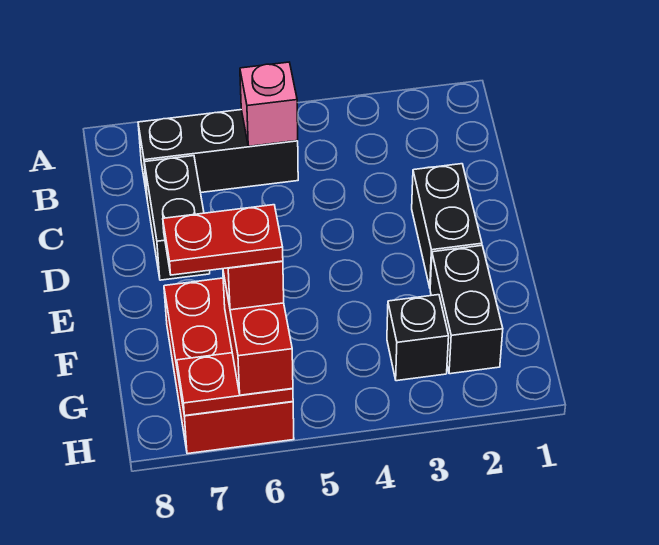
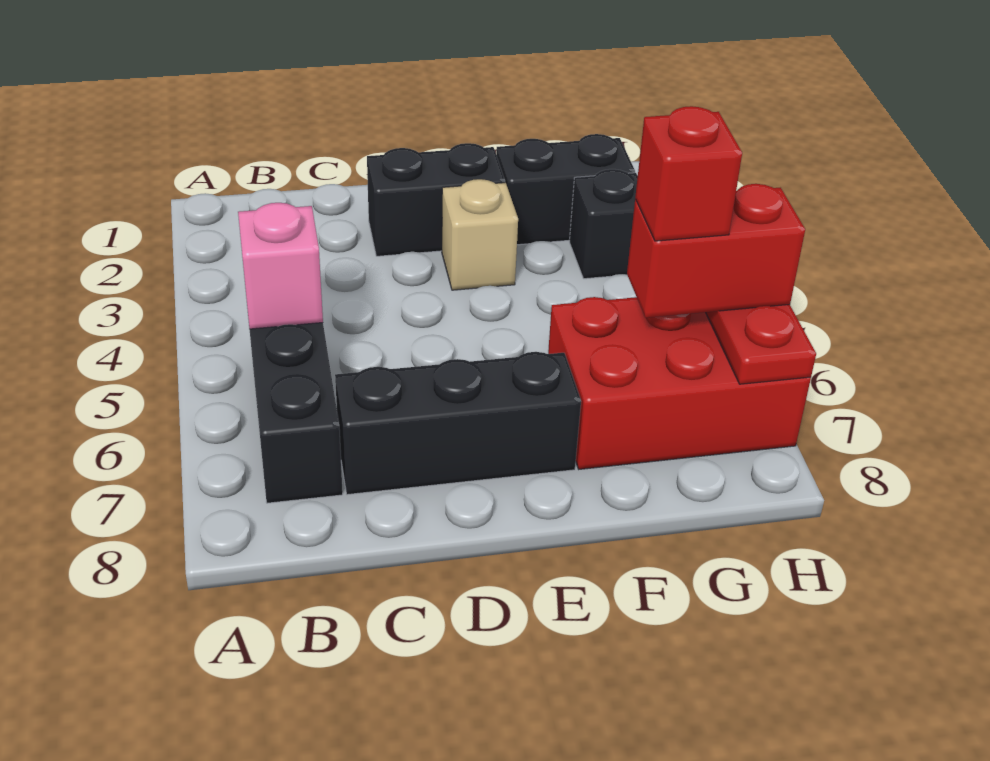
black 1x2 brick [144,156,210,280] -> black 1x3 brick [335,352,581,495]
none -> tan 1x1 brick [442,179,518,290]
red 1x2 plate [163,205,283,275] -> none

